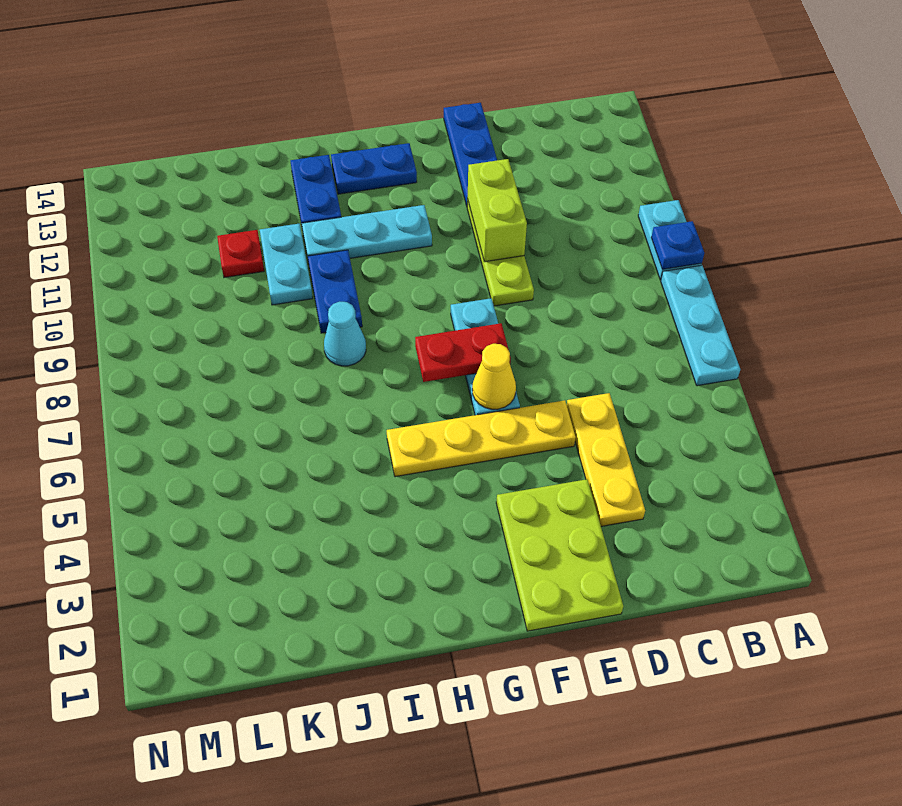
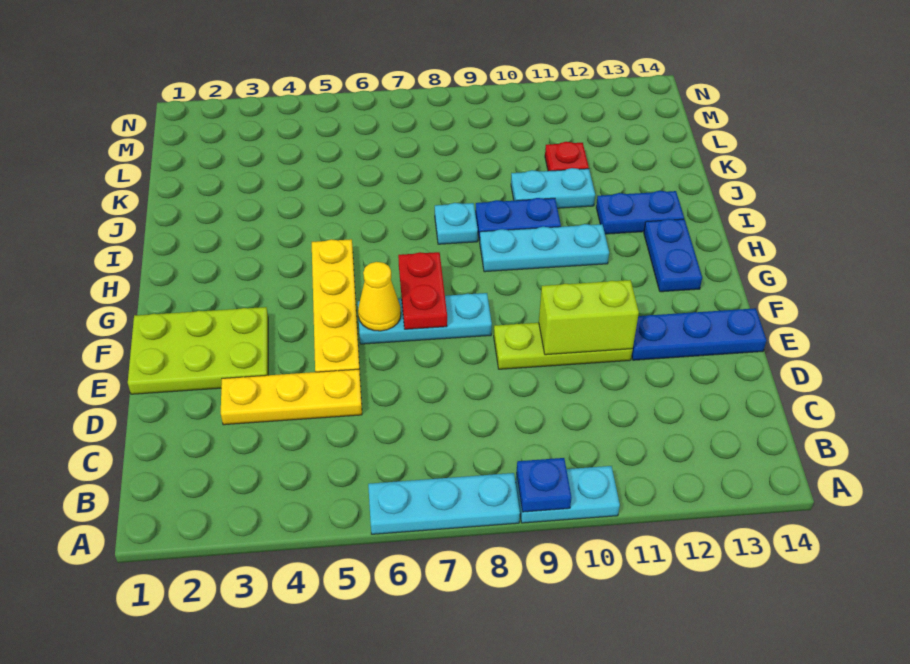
cyan 1x3 plate [302,205,432,258] -> cyan 1x3 plate turned to [479,224,609,272]
cyan 1x1 cone [324,302,366,366] -> cyan 1x1 plate [435,203,478,244]

